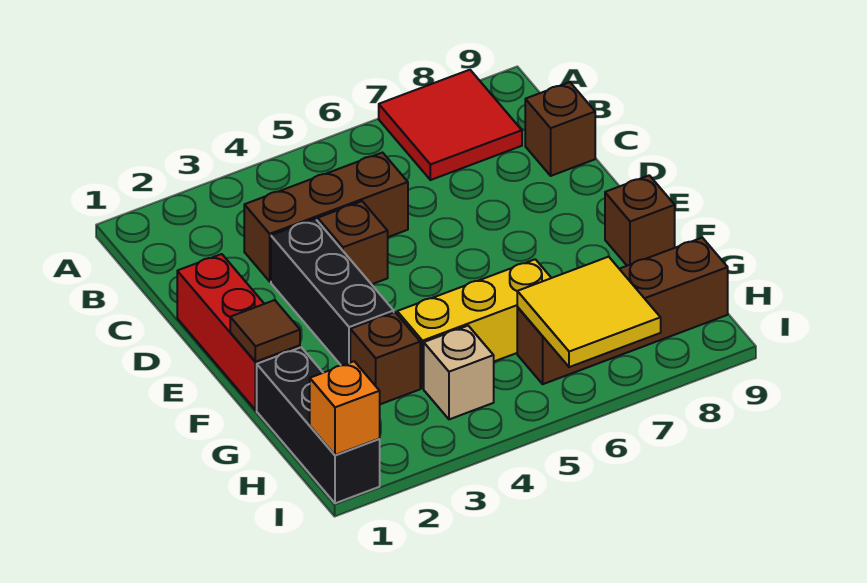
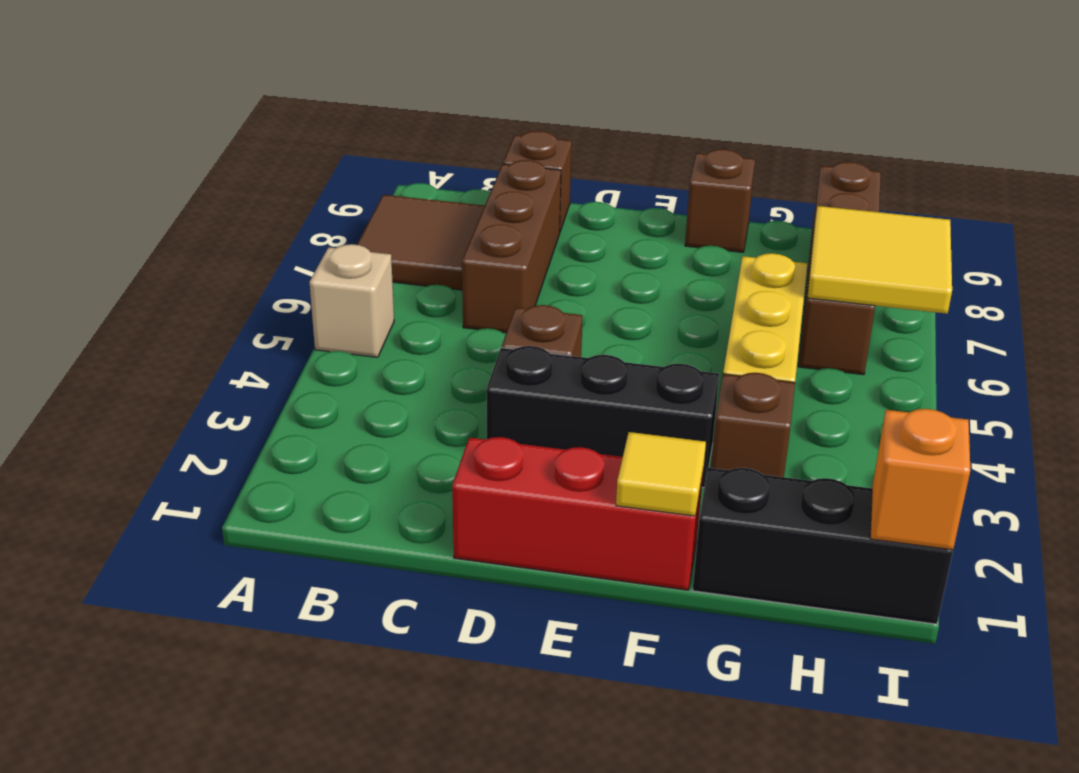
red 2x2 tile [379,70,522,180] -> brown 2x2 tile [357,195,485,290]
brown 1x3 brick [244,153,408,281] -> brown 1x3 brick moved to [462,160,561,333]
brown 1x1 tile [230,300,300,362] -> yellow 1x1 tile [616,432,706,516]
tan 1x1 brick [424,326,494,419] -> tan 1x1 brick moved to [310,244,394,357]

